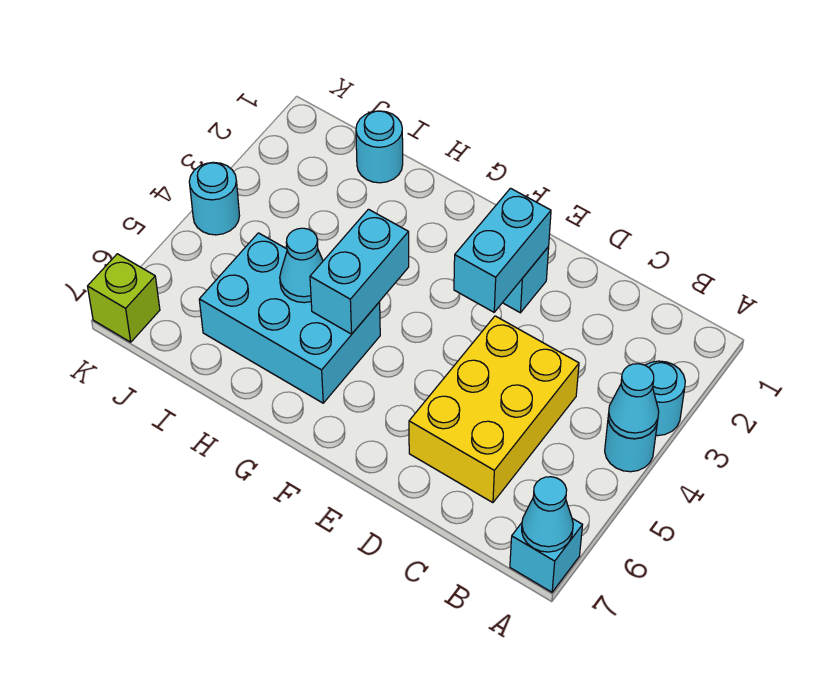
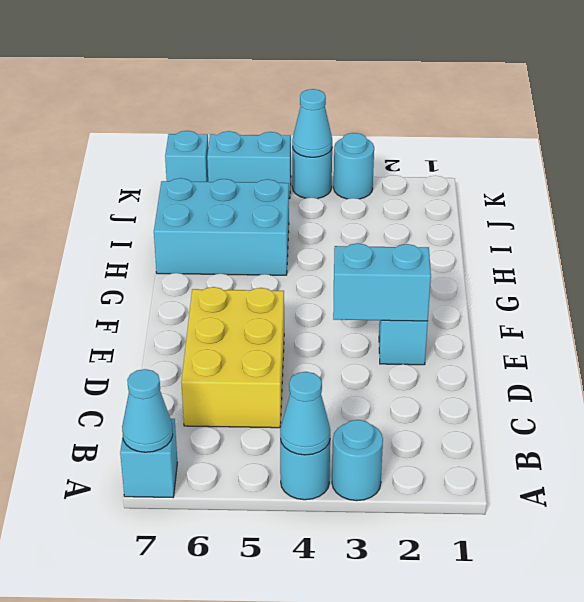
yellow 2x3 brick [409,316,579,503] -> yellow 2x3 brick turned to [181,287,284,428]
cyan 1x2 brick [310,209,409,334] -> cyan 1x2 brick moved to [207,131,291,199]
cyan 2x3 brick [199,233,380,403] -> cyan 2x3 brick turned to [154,178,289,275]
cyan 1x1 cone [280,228,323,303] -> cyan 1x1 cone moved to [292,89,332,157]
cyan 1x1 round brick [356,111,403,183] -> cyan 1x1 round brick moved to [334,133,374,199]
lime 1x1 brick [88,254,160,342] -> cyan 1x1 brick [165,131,208,182]

